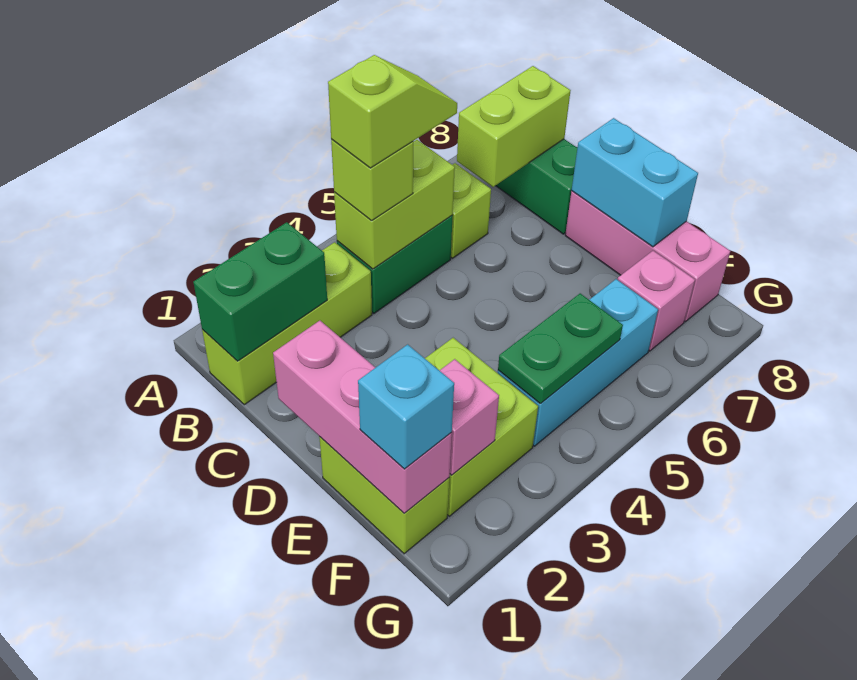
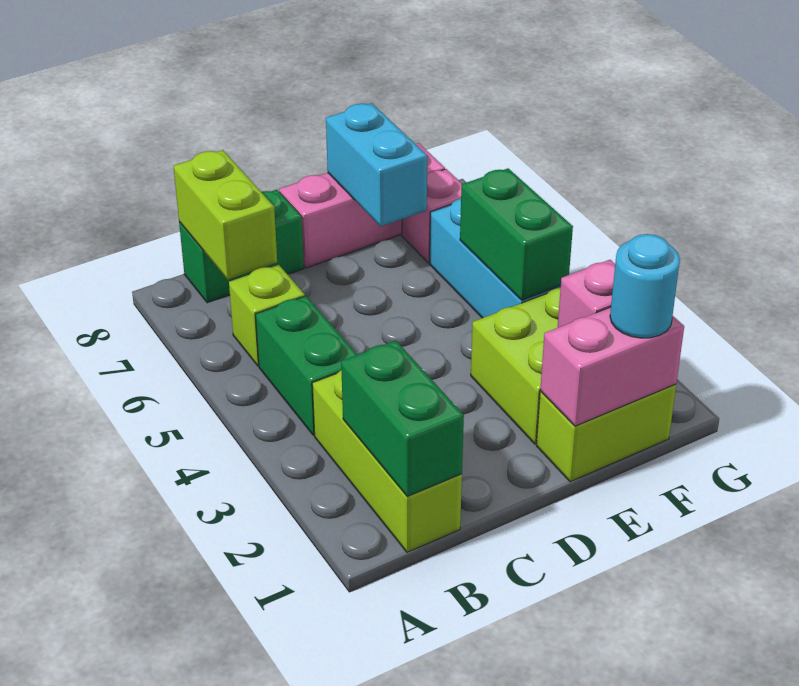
lime 1x2 brick [334,140,455,269] -> none
lime 1x1 brick [331,139,413,221] -> none
lime 1x2 slope [328,55,457,168] -> none
pink 1x3 brick [273,321,452,513] -> pink 1x2 brick [540,307,684,426]
cyan 1x2 brick [572,118,698,247] -> cyan 1x2 brick turned to [326,103,427,227]
cyan 1x1 brick [358,344,454,469] -> cyan 1x1 round brick [610,234,680,338]
green 1x2 plate [498,293,623,404] -> green 1x2 brick [460,168,573,300]

